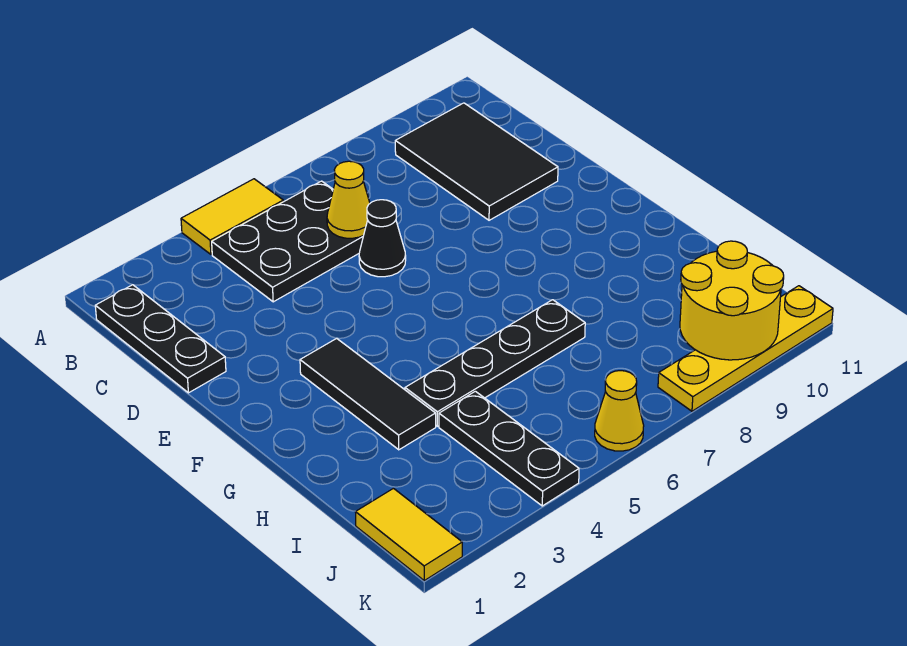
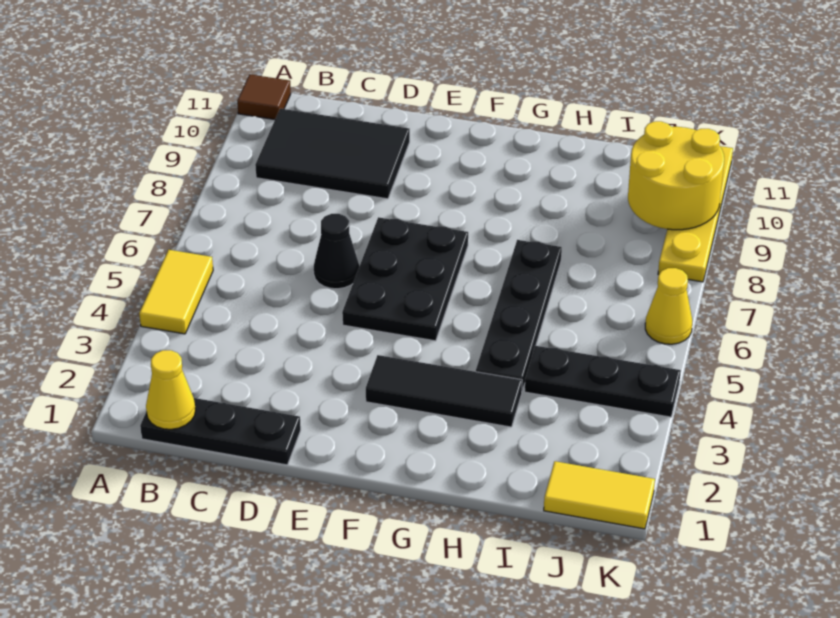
none -> brown 1x1 tile [237,74,291,120]
black 2x3 plate [212,181,364,302] -> black 2x3 plate moved to [342,217,468,341]
yellow 1x1 cone [327,161,370,238] -> yellow 1x1 cone moved to [146,350,196,429]

